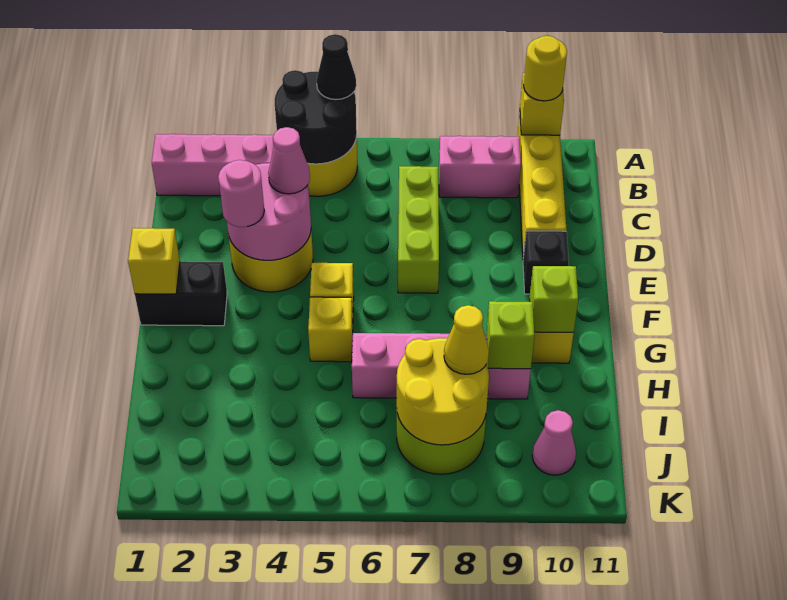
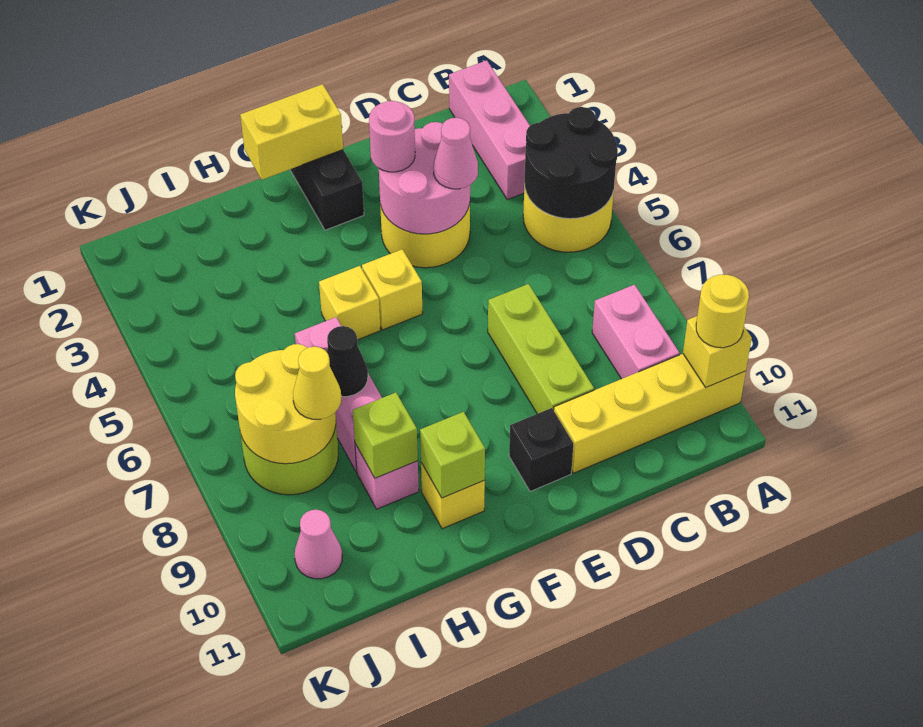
black 1x1 cone [317,34,356,100] -> black 1x1 cone moved to [327,326,368,397]
lime 1x3 brick [398,166,439,293] -> lime 1x3 brick turned to [488,284,594,414]
yellow 1x1 brick [128,228,180,294] -> yellow 1x2 brick [240,84,343,180]

